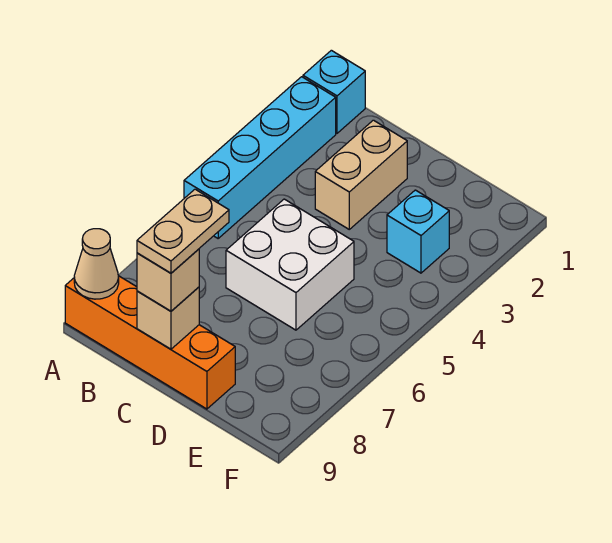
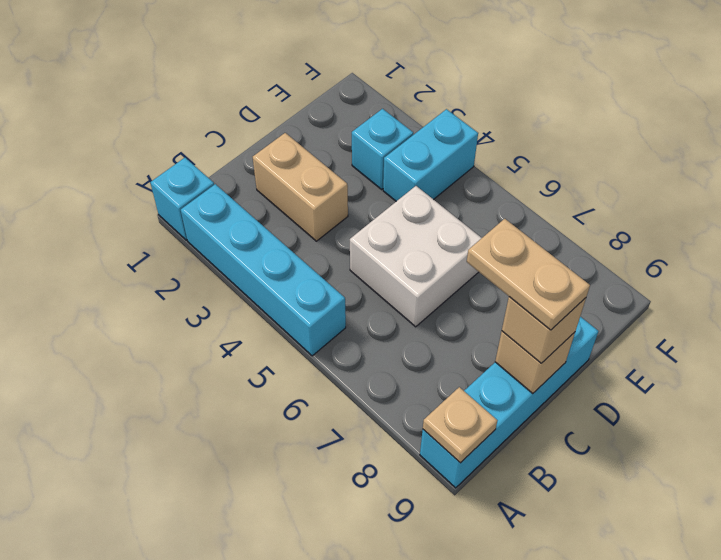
orange 1x4 brick [65,276,235,409] -> cyan 1x4 brick [420,317,598,488]
tan 1x1 cone [74,229,119,299] -> tan 1x1 plate [423,387,497,463]
none -> cyan 1x2 brick [383,109,478,201]

